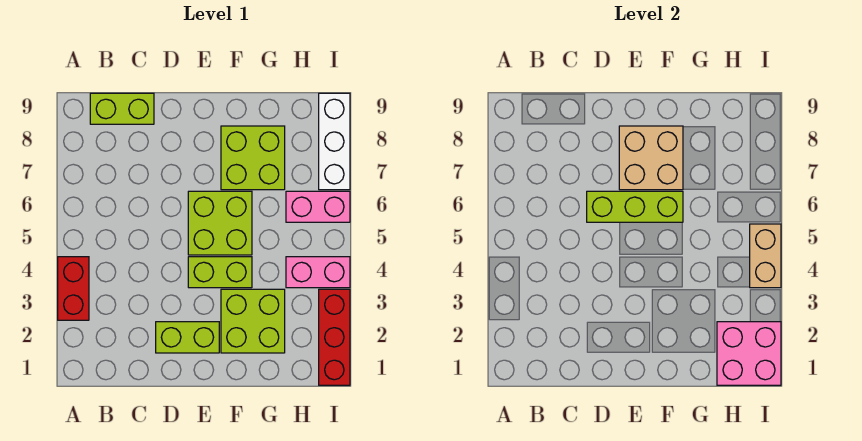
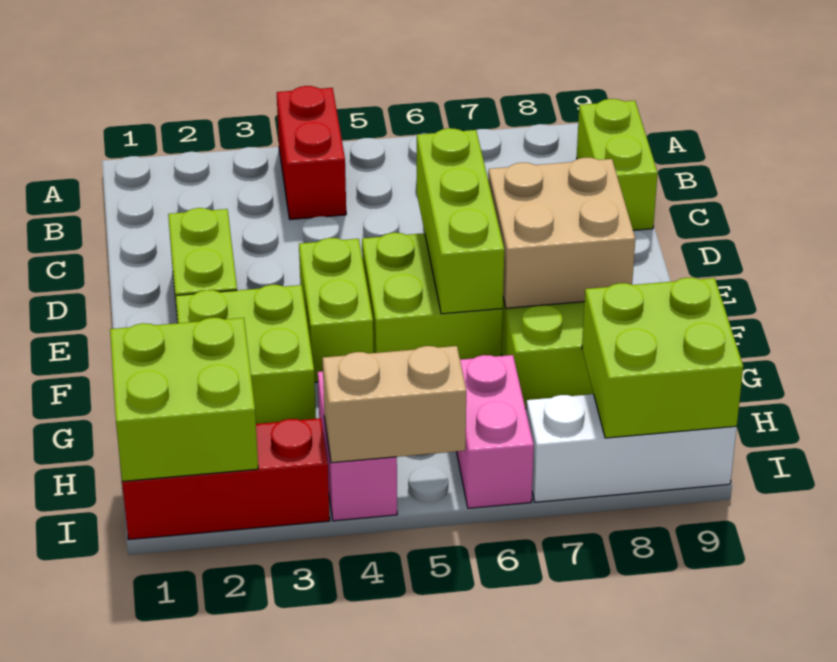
red 1x2 brick [58,257,89,320] -> red 1x2 brick turned to [277,86,346,219]
pink 2x2 brick [717,322,781,385] -> lime 2x2 brick [110,318,258,481]
none -> lime 2x2 brick [582,278,743,438]

